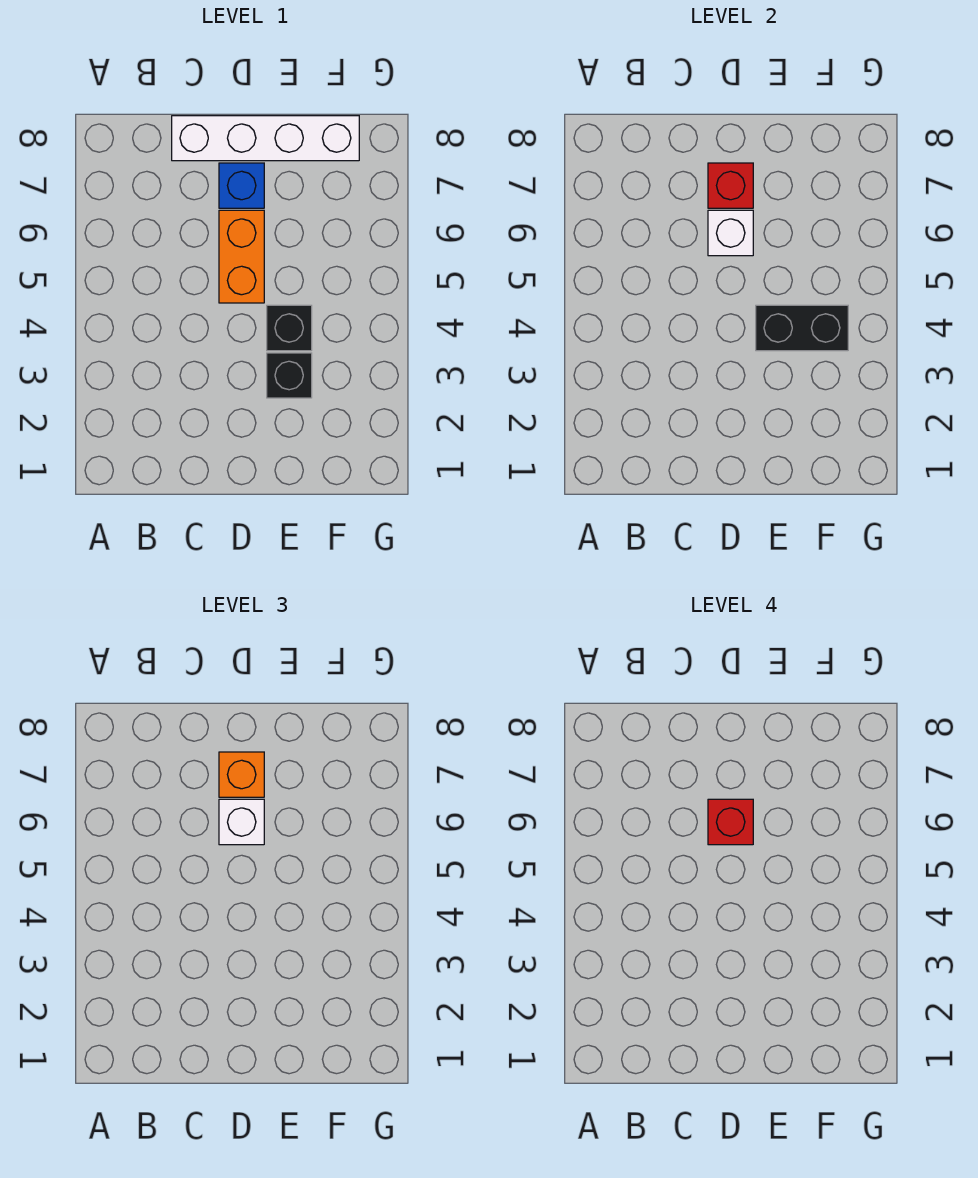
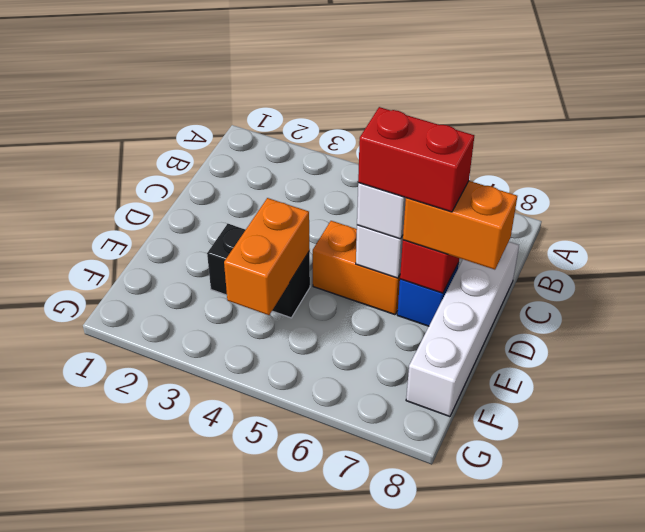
red 1x1 brick [708,799,753,845] -> red 1x2 brick [358,107,474,212]
orange 1x1 brick [219,752,264,797] -> orange 1x2 brick [403,181,517,270]
black 1x2 brick [756,305,848,351] -> orange 1x2 brick [224,198,310,315]

